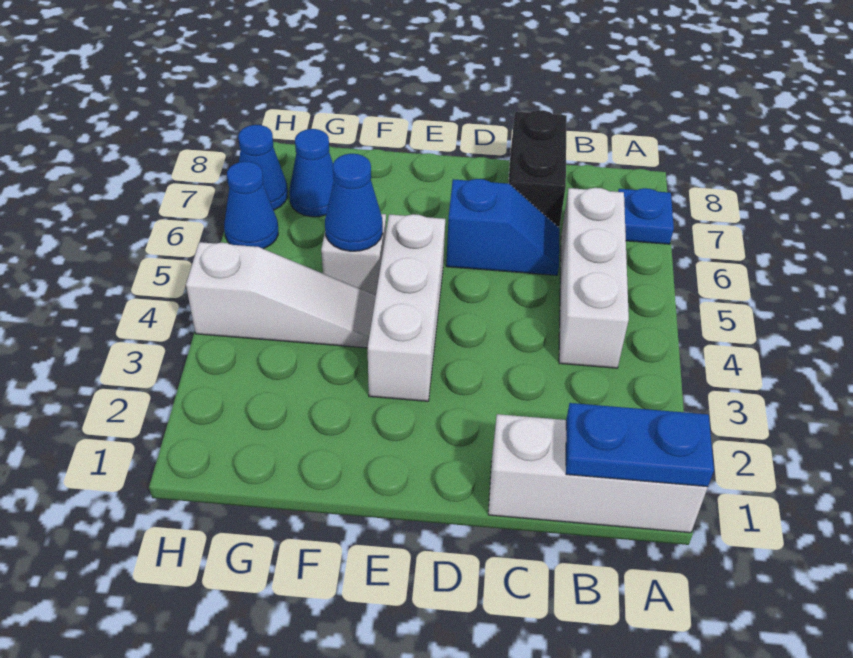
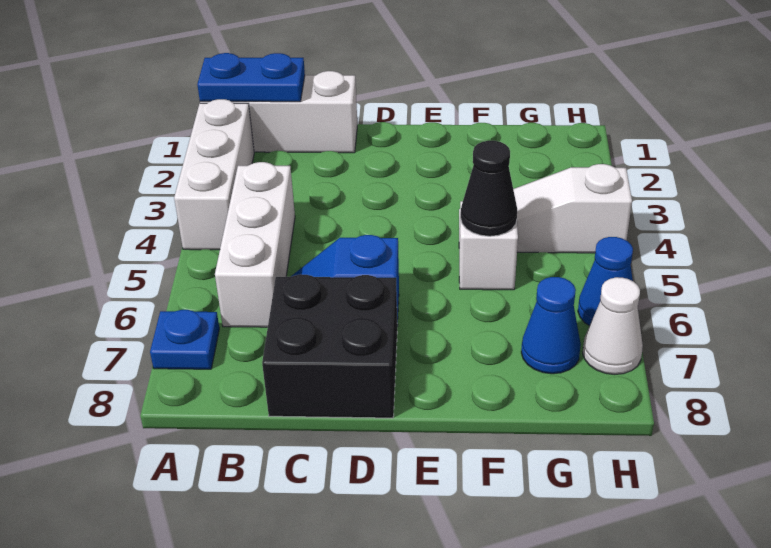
black 1x2 brick [508,110,567,228] -> black 2x2 brick [262,275,397,418]
white 1x3 brick [368,214,445,401] -> white 1x3 brick moved to [174,99,254,250]
blue 1x1 cone [325,154,383,251] -> black 1x1 cone [461,141,517,236]
blue 1x1 cone [238,125,288,210] -> white 1x1 cone [583,277,643,375]

